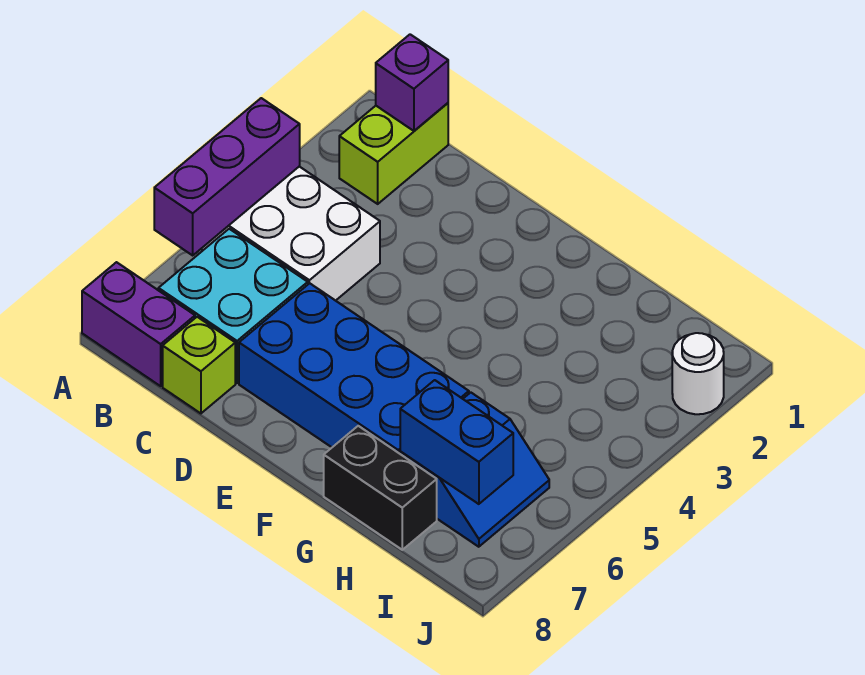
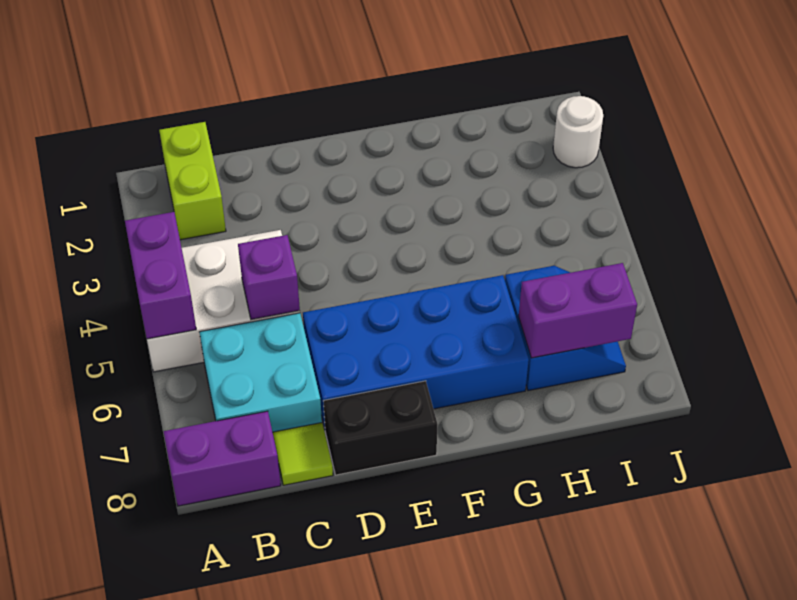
purple 1x3 brick [154,98,300,255] -> purple 1x2 brick [125,212,196,339]
purple 1x1 brick [376,34,448,131] -> purple 1x1 brick moved to [238,235,300,320]
lime 1x1 brick [163,317,235,413] -> lime 1x1 tile [273,423,333,485]
black 1x2 brick [324,426,437,550] -> black 1x2 brick moved to [324,381,437,475]
blue 1x2 brick [400,380,513,504] -> purple 1x2 brick [519,263,637,358]

